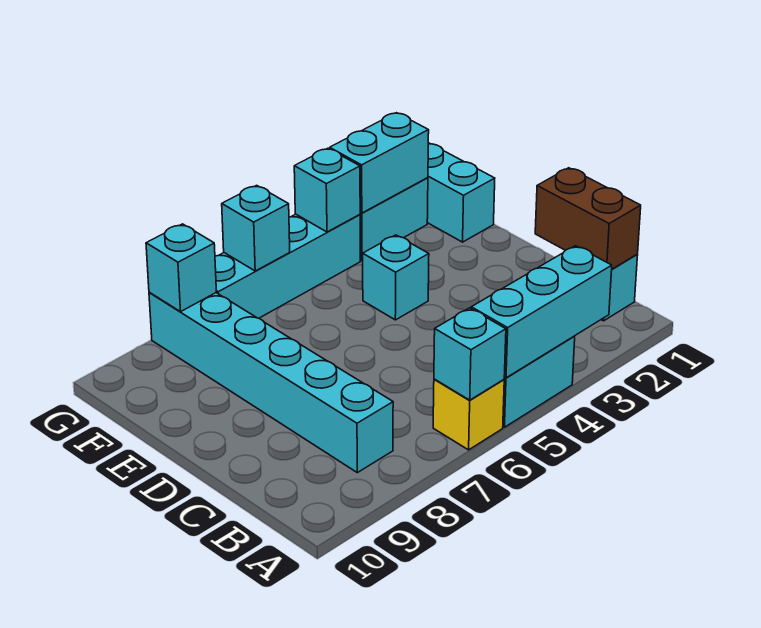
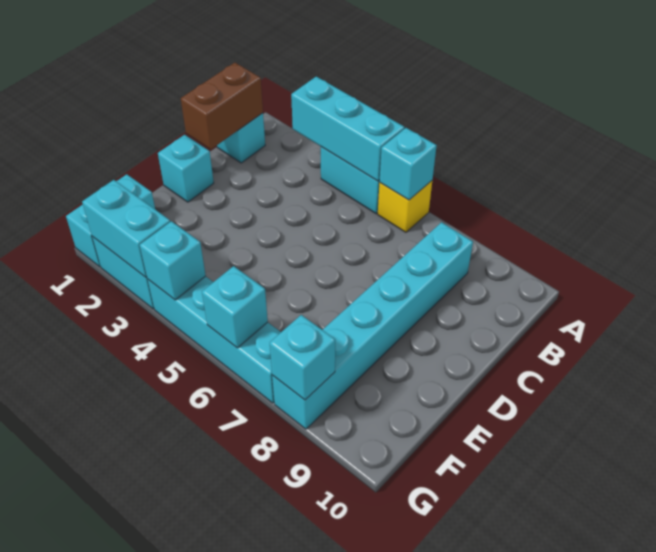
cyan 1x1 brick [363,235,429,320] -> cyan 1x1 brick moved to [158,135,214,202]

